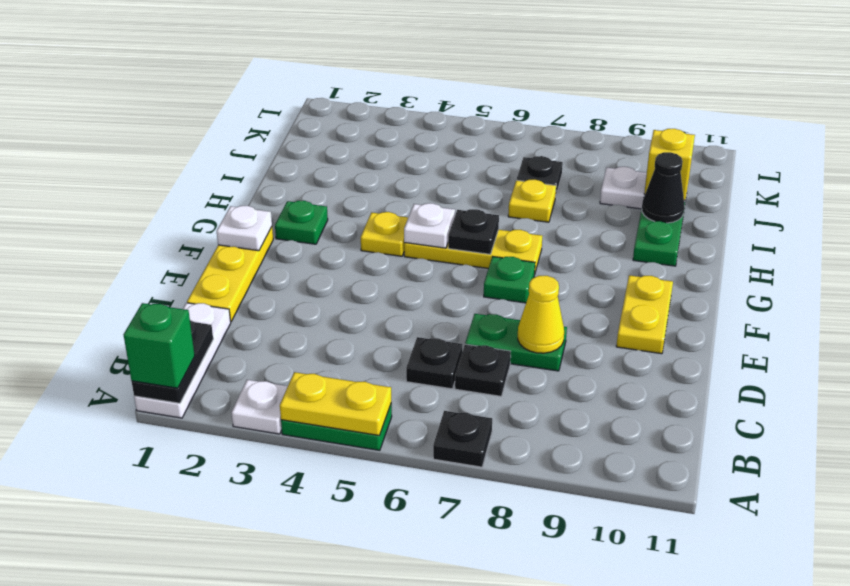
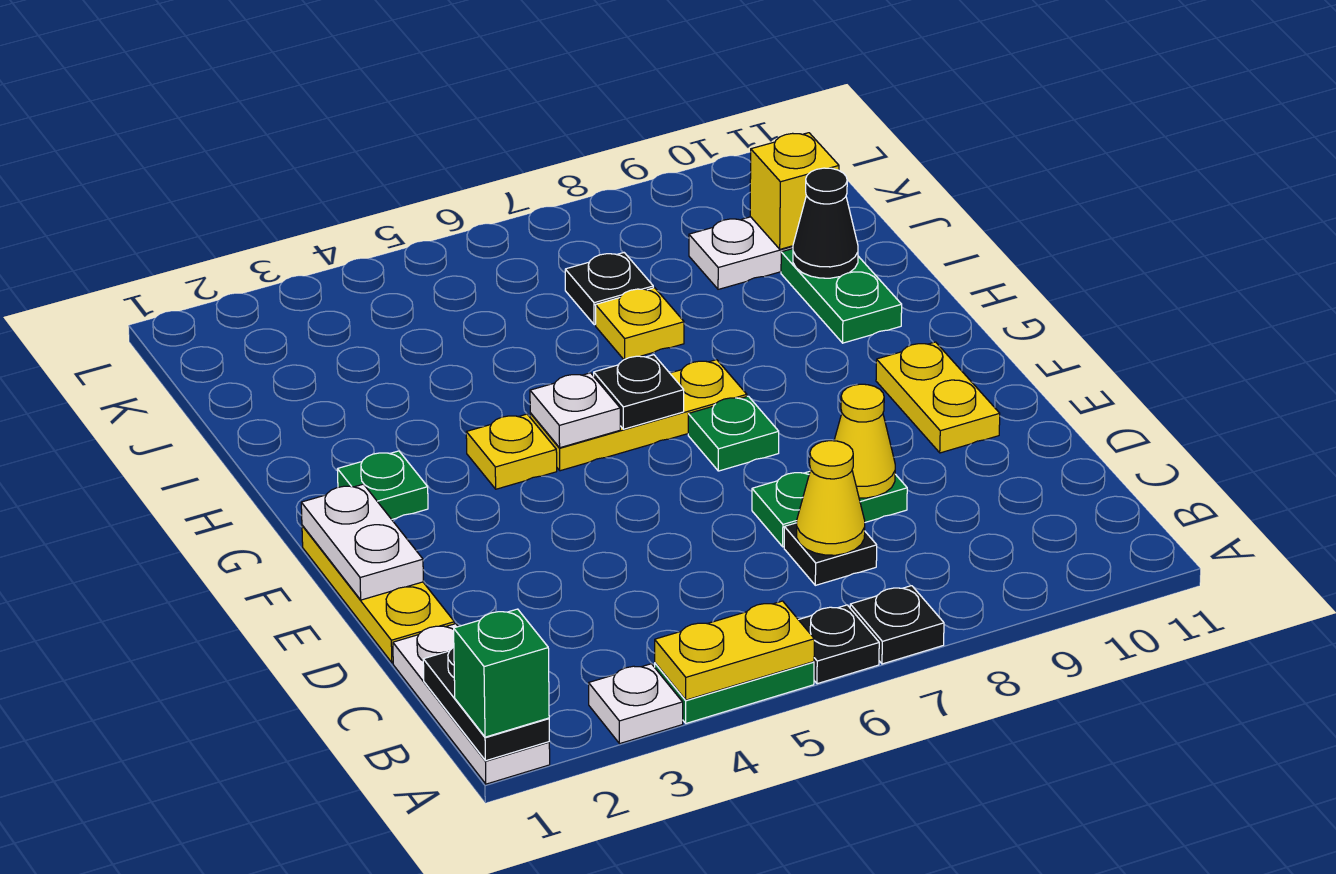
black 1x1 plate [406,337,463,389] -> black 1x1 plate moved to [799,605,879,684]
none -> yellow 1x1 cone [797,441,865,555]
white 1x1 plate [217,206,272,251] -> white 1x2 plate [301,484,423,600]

